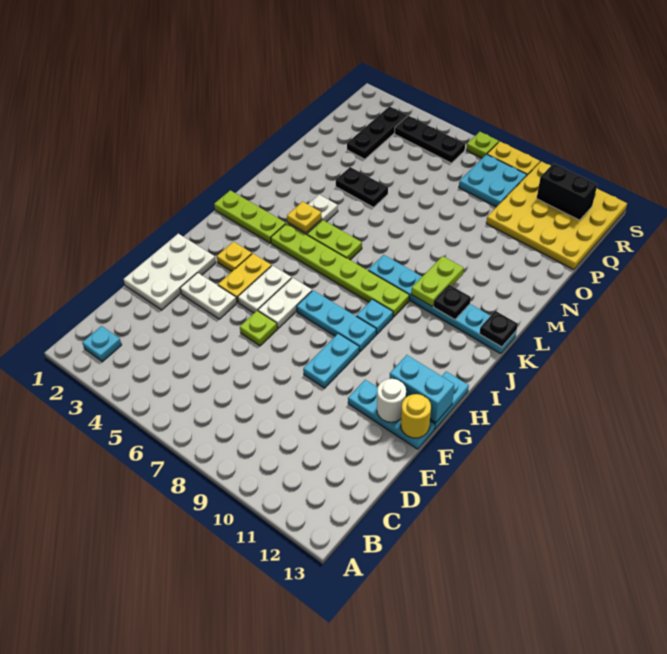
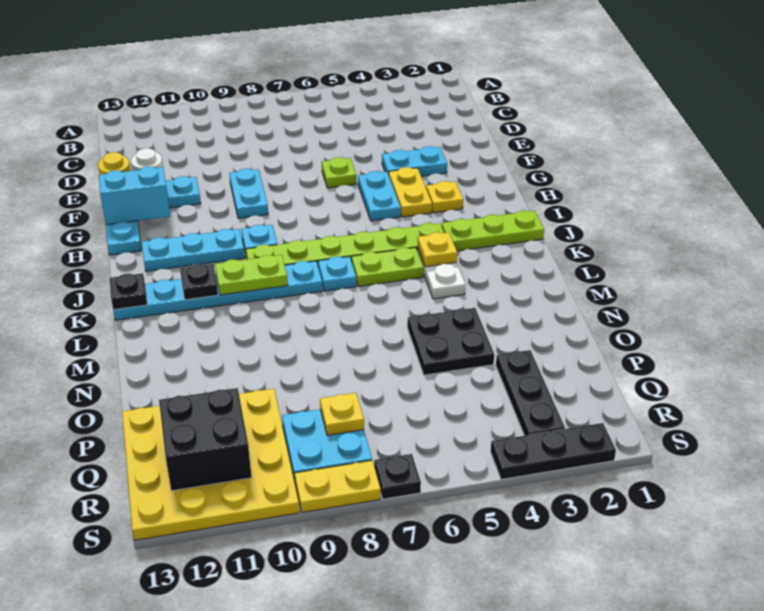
cyan 1x1 plate [82,326,122,362] -> cyan 1x1 plate moved to [318,256,356,291]
white 2x3 plate [123,234,216,310] -> none
white 1x2 plate [180,273,237,319] -> cyan 1x2 plate [382,146,447,176]
white 1x2 plate [238,265,292,313] -> cyan 1x2 plate [358,171,401,221]
white 1x2 plate [258,278,312,328] -> none
cyan 1x3 plate [297,290,376,352] -> cyan 1x3 plate moved to [142,229,245,271]
lime 1x2 plate [411,256,464,307] -> lime 1x2 plate turned to [215,255,288,295]
black 1x2 plate [336,167,388,207] -> black 2x2 plate [407,308,494,375]
none -> yellow 1x1 plate [320,393,364,435]
black 1x3 plate [395,115,465,163] -> black 1x3 plate moved to [491,423,616,479]
black 1x2 brick [537,163,597,220] -> black 2x2 brick [159,388,252,491]
lime 1x1 plate [466,132,499,158] -> black 1x1 plate [374,454,421,499]

